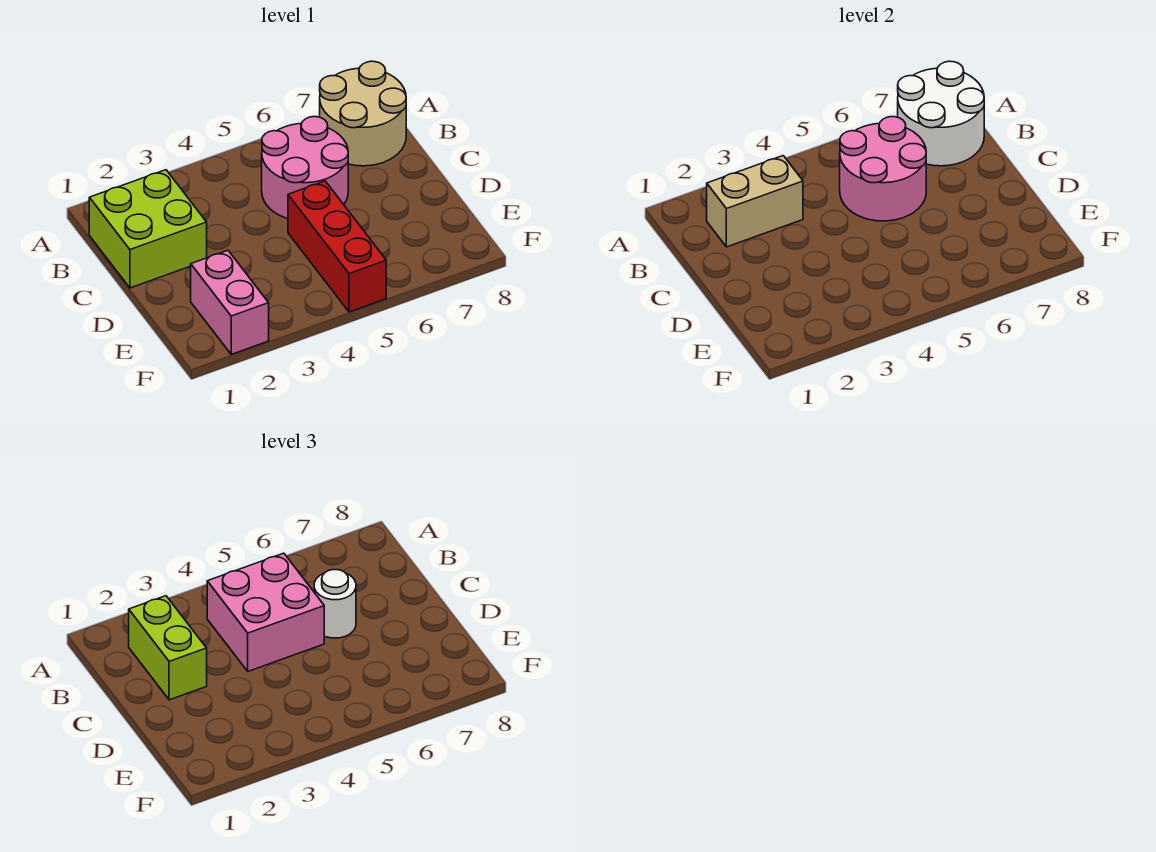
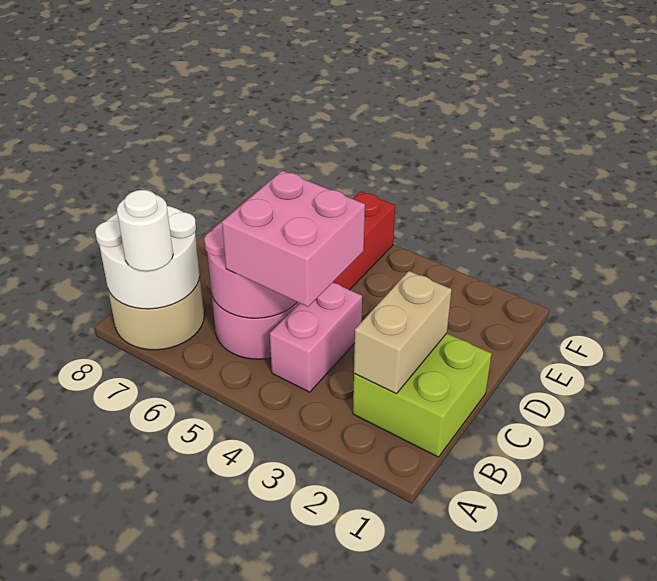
tan 1x2 brick [707,156,803,247] -> tan 1x2 brick turned to [354,271,452,394]
lime 1x2 brick [129,596,207,700] -> none
white 1x1 round brick [314,570,356,638] -> white 1x1 round brick moved to [117,190,173,271]
pink 1x2 brick [191,250,269,354] -> pink 1x2 brick moved to [270,282,362,392]

